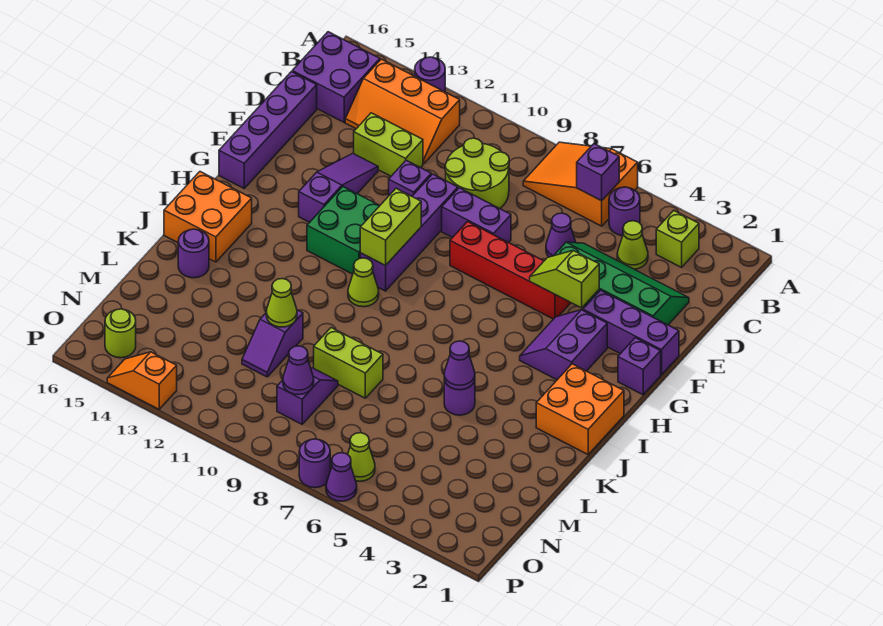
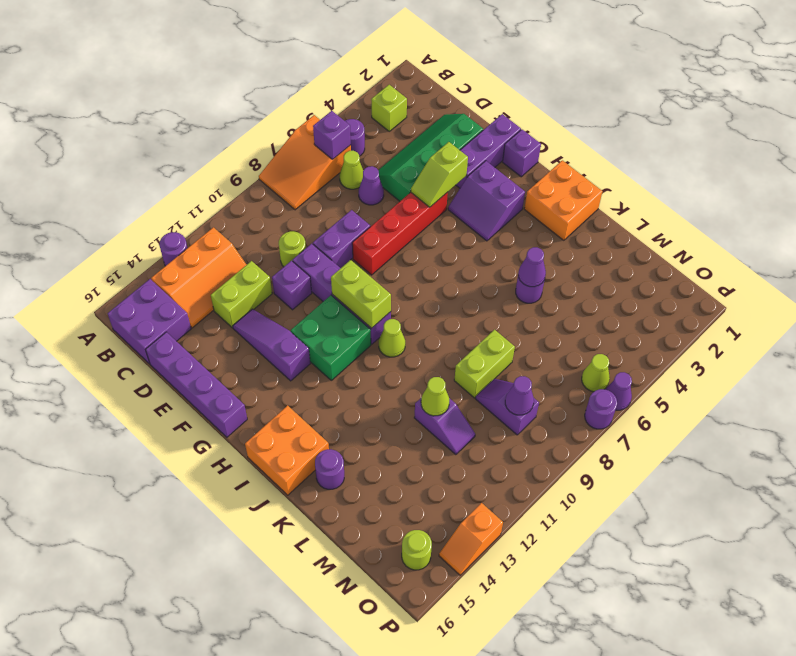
lime 1x1 cone [617,221,648,269] -> lime 1x1 cone moved to [340,151,363,189]
lime 2x2 round brick [445,138,509,208] -> lime 1x1 round brick [279,231,306,267]

